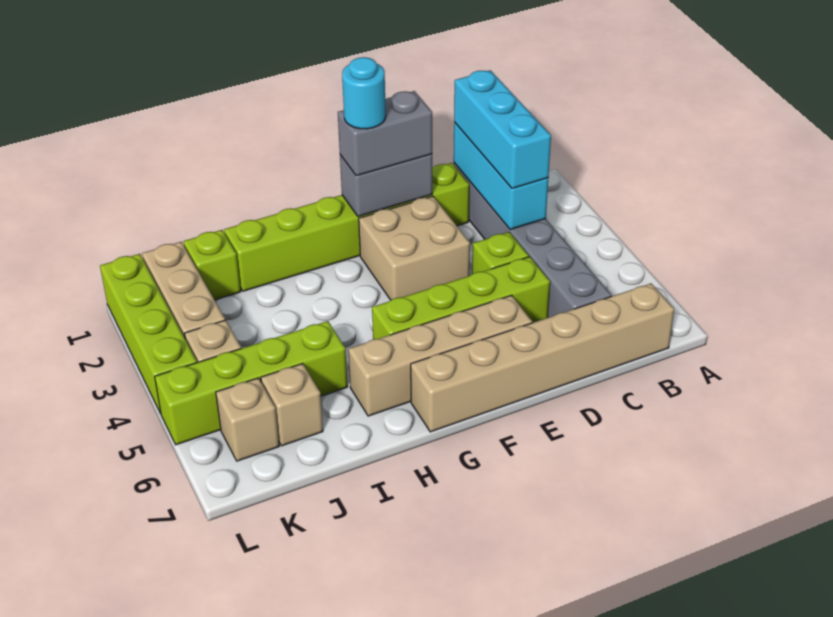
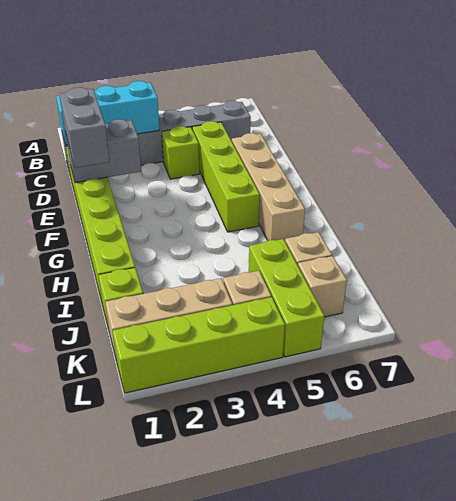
tan 1x6 brick [411,283,674,432] -> none
cyan 1x3 brick [454,70,551,188] -> none
grey 1x2 brick [340,154,432,216] -> grey 1x2 brick turned to [65,119,141,183]
tan 2x2 brick [359,196,470,300] -> none
cyan 1x1 round brick [342,57,386,129] -> none
lime 1x4 brick [155,321,347,445] -> lime 1x3 brick [249,239,324,357]

